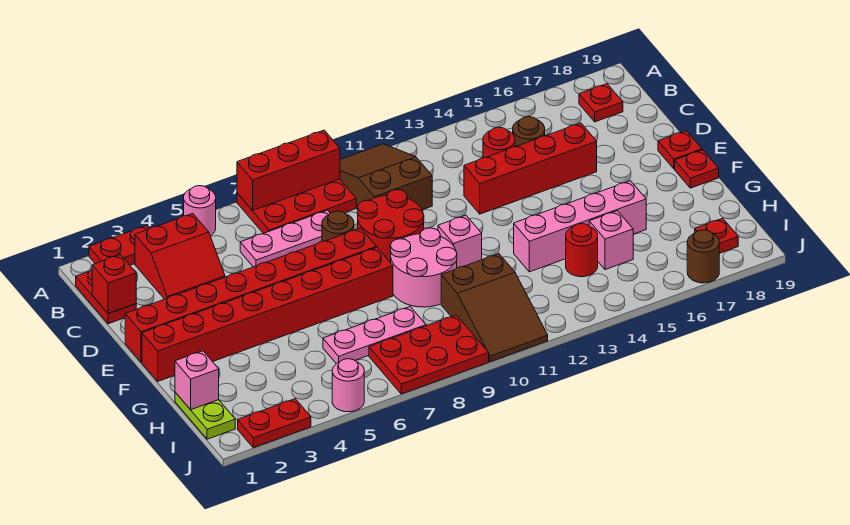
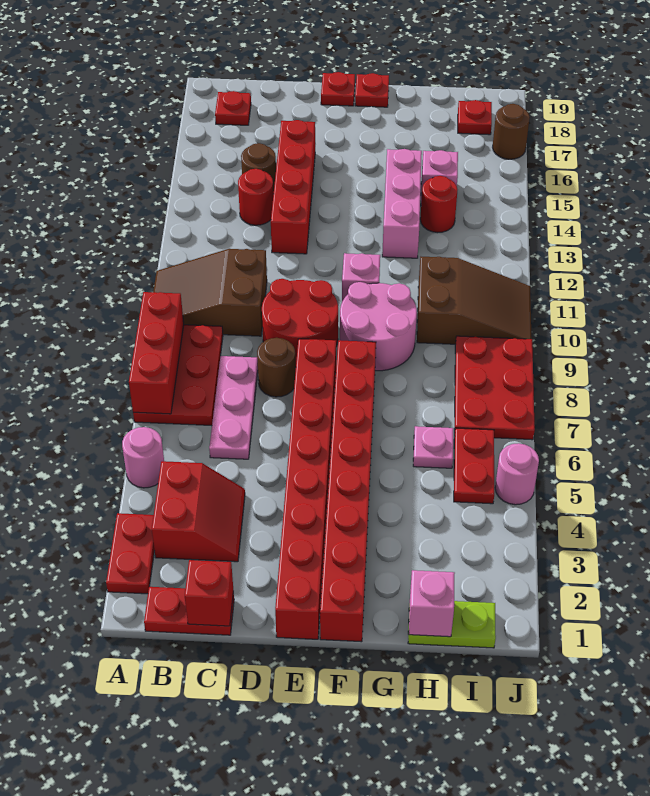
pink 1x4 brick [514,181,646,272] -> pink 1x3 brick [382,149,422,258]
pink 1x3 plate [323,307,426,364] -> pink 1x1 plate [413,426,453,468]
red 1x2 plate [238,399,311,448] -> red 1x2 plate moved to [454,428,494,504]

